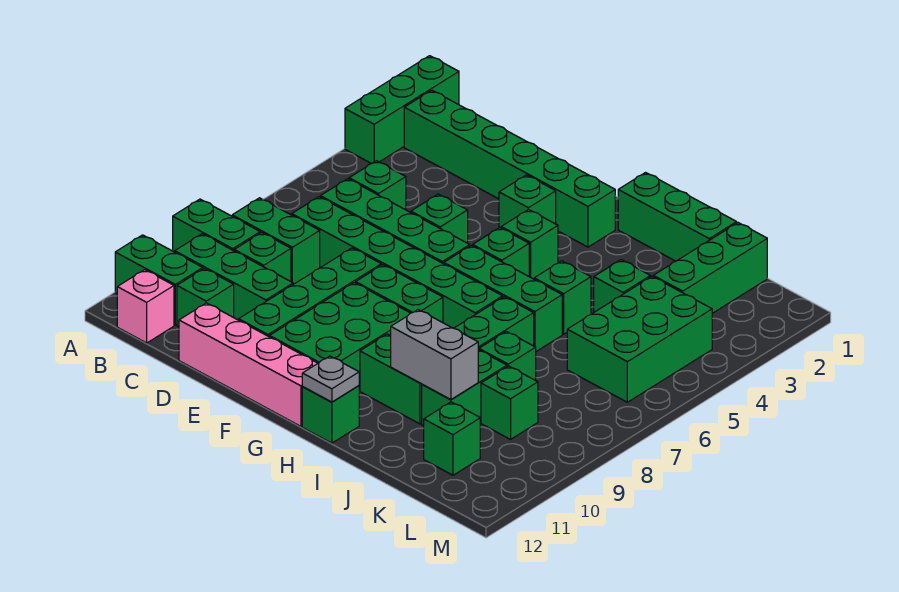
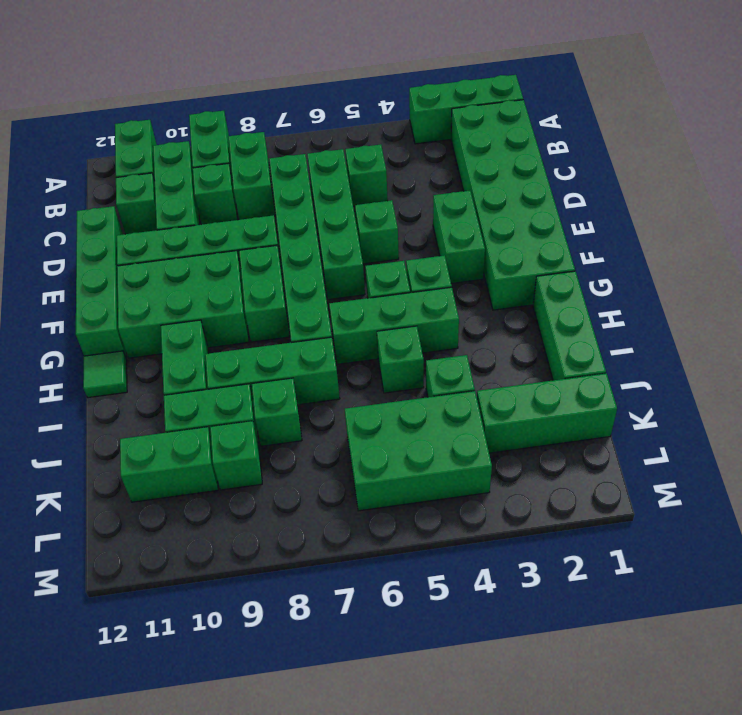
green 1x6 brick [404,90,615,247] -> green 2x6 brick [451,100,575,310]
pink 1x1 brick [117,270,174,343] -> none
pink 1x4 brick [179,303,318,426] -> green 1x4 brick [76,206,126,357]
green 1x1 brick [499,175,556,228] -> green 1x2 brick [433,191,485,283]
green 1x3 brick [444,246,562,351] -> green 1x3 brick turned to [329,287,459,364]
green 1x1 brick [302,386,359,443] -> green 1x1 tile [83,351,127,398]
grey 1x1 plate [302,356,359,402] -> none
grey 1x2 brick [391,310,478,400] -> none
green 1x1 brick [424,402,480,475] -> green 1x2 brick [120,427,218,502]

